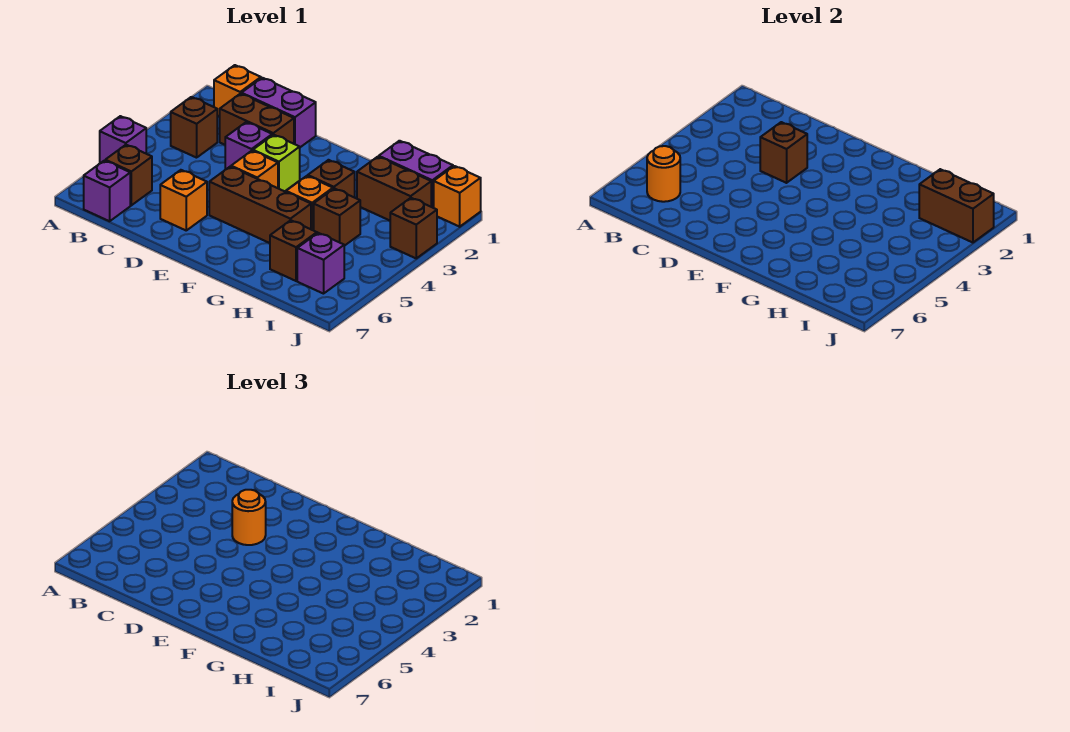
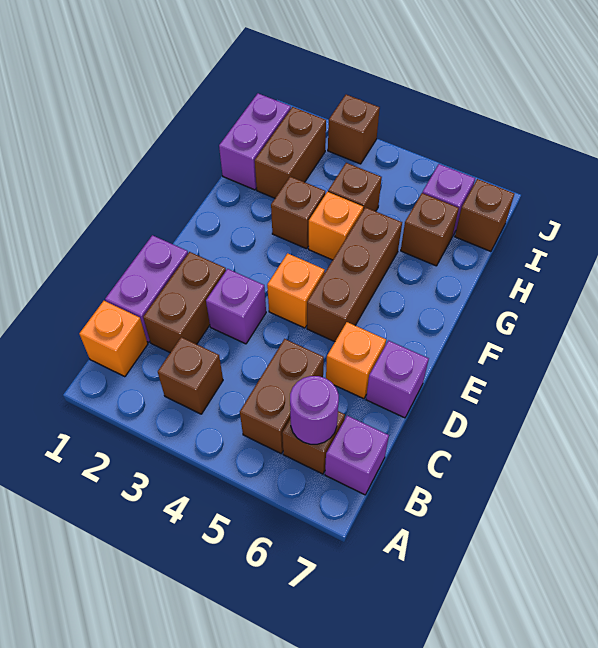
purple 1x1 brick [100,116,146,163] -> purple 1x1 brick moved to [366,341,429,418]
orange 1x1 round brick [647,146,680,202] -> purple 1x1 round brick [290,376,339,444]
brown 1x1 brick [760,122,807,183] -> brown 1x1 brick moved to [455,179,514,251]
orange 1x1 round brick [232,490,266,545] -> none
lime 1x1 brick [253,135,300,191] -> none
brown 1x2 brick [919,169,994,243] -> brown 1x2 brick moved to [240,339,324,454]
orange 1x1 brick [434,166,481,227] -> none

